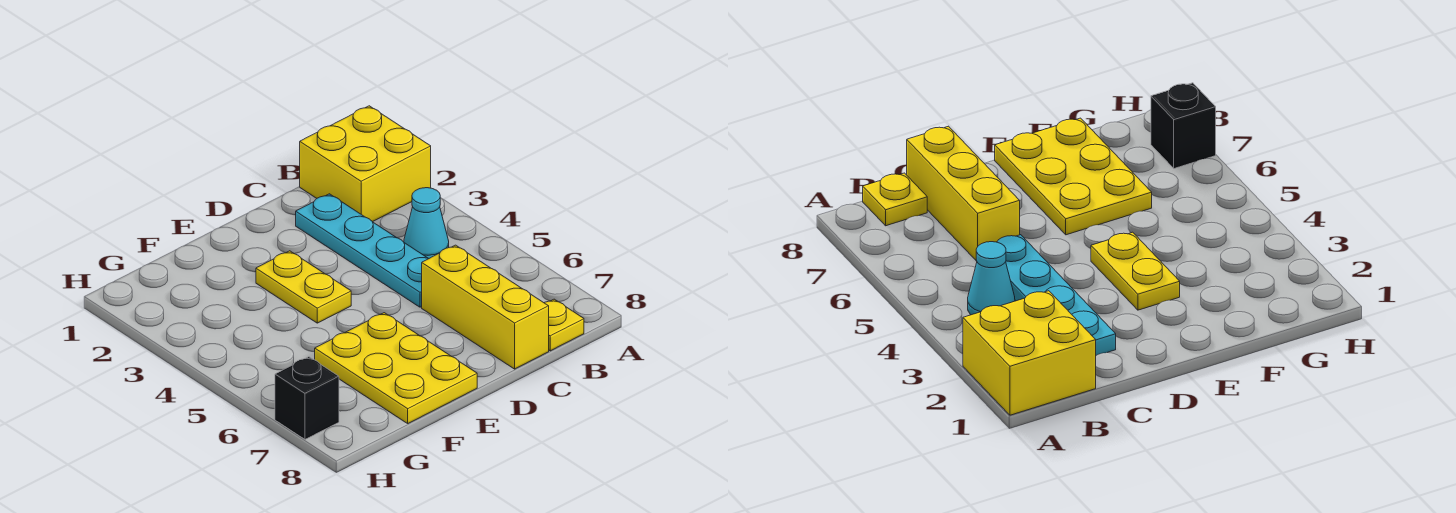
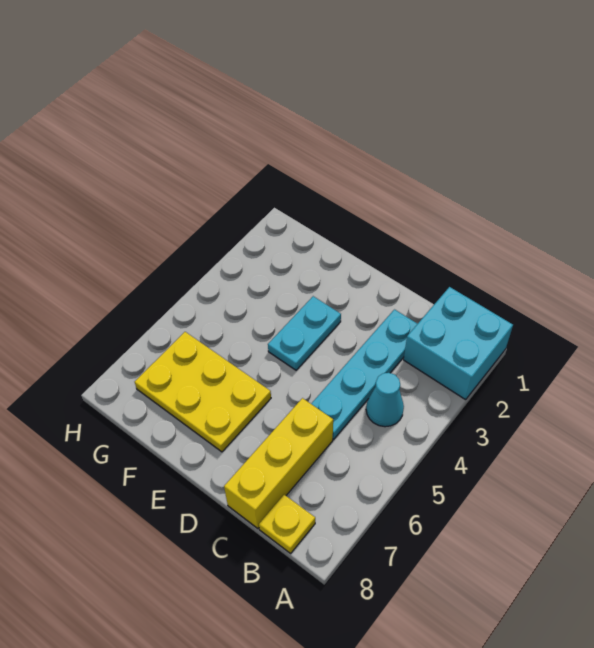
yellow 2x2 brick [300,106,431,222] -> cyan 2x2 brick [404,287,513,400]
yellow 1x2 plate [256,251,351,323] -> cyan 1x2 plate [268,296,341,370]
yellow 2x3 plate [315,313,477,423] -> yellow 2x3 plate turned to [135,332,271,452]
black 1x1 brick [275,357,339,439] -> none

